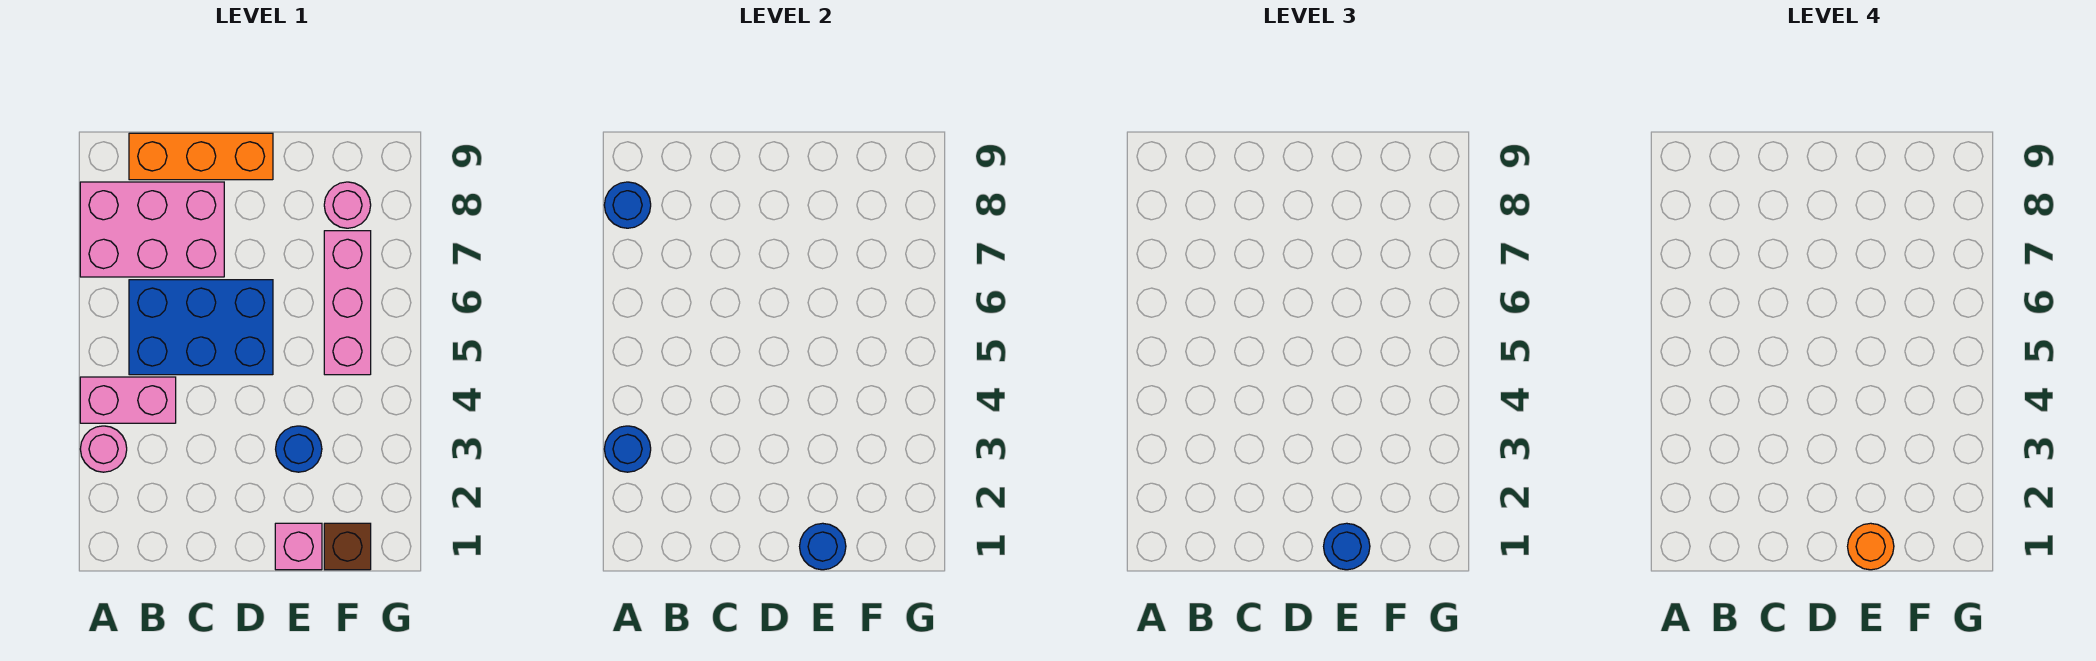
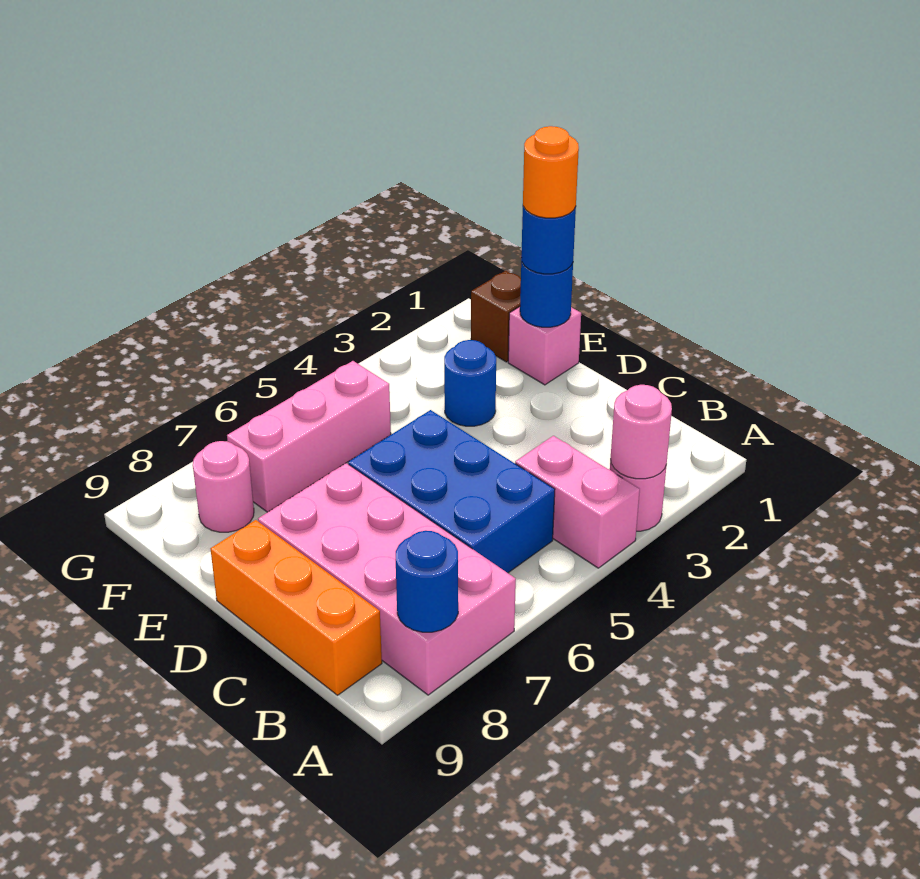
blue 1x1 round brick [604,426,651,472] -> pink 1x1 round brick [611,385,672,479]
pink 2x3 brick [80,182,224,277] -> pink 2x4 brick [258,463,516,695]

